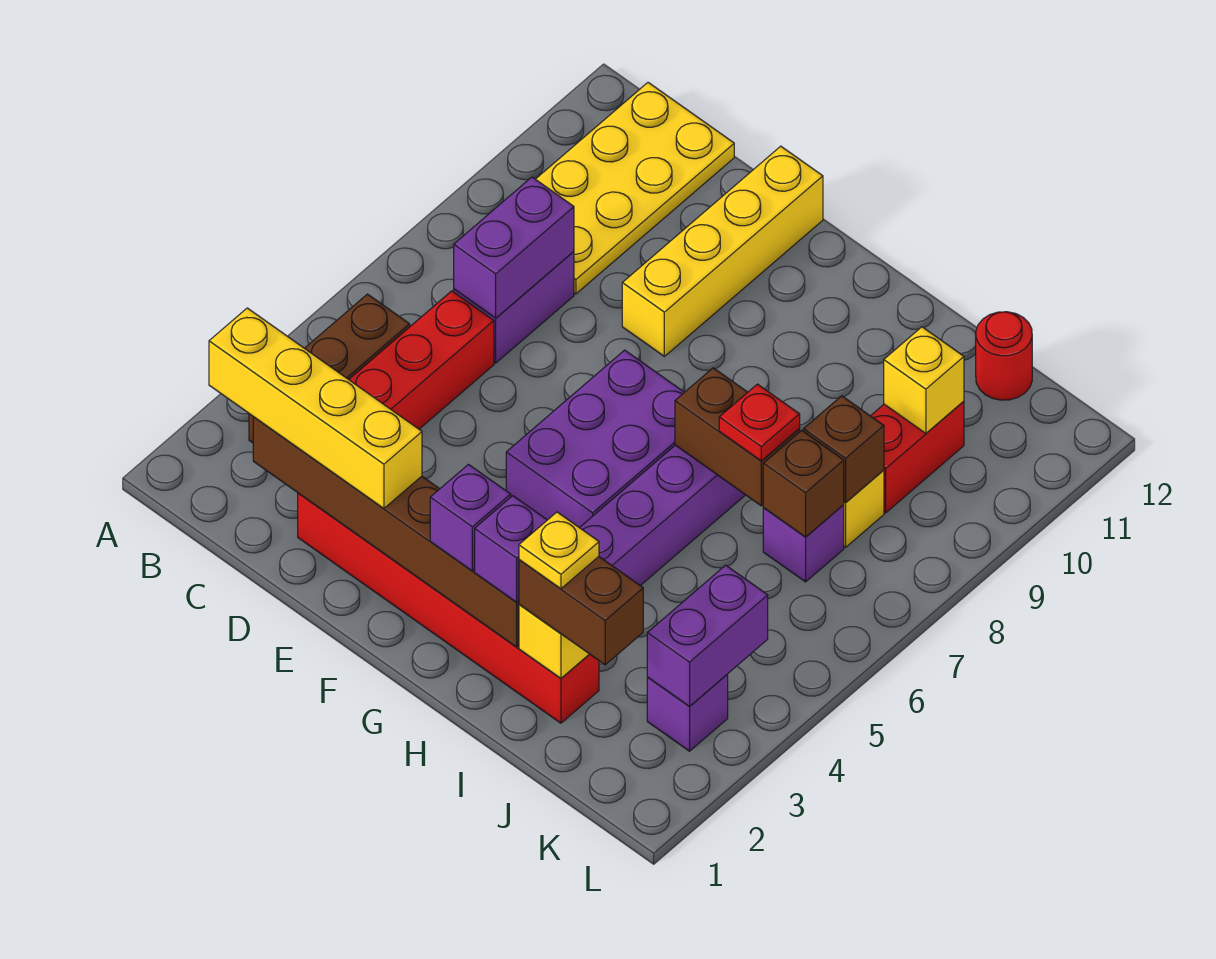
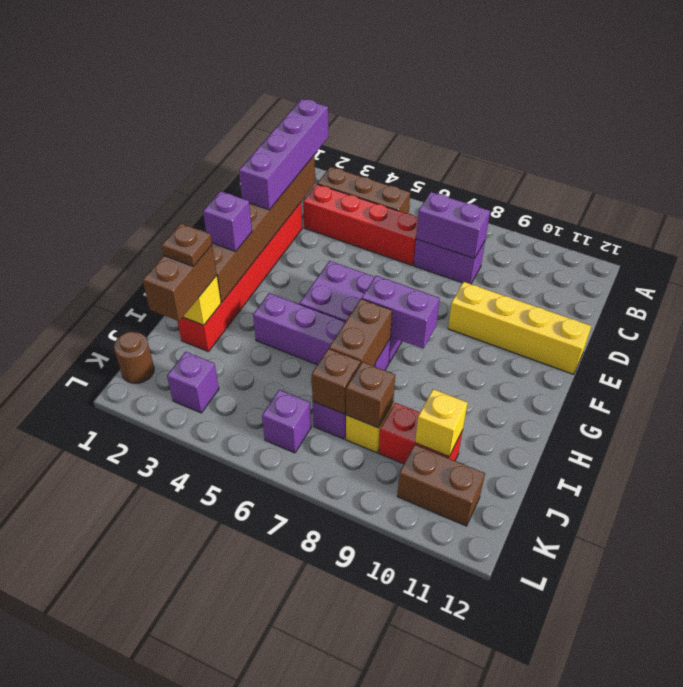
yellow 1x4 brick [209,308,422,508] -> purple 1x4 brick [239,99,328,210]
yellow 2x4 plate [536,83,734,294] -> none
purple 1x1 brick [475,496,547,602] -> purple 1x1 brick moved to [262,390,311,453]
yellow 1x1 plate [519,512,599,589] -> brown 1x1 plate [161,223,212,266]
red 1x1 plate [719,384,800,461] -> none
red 1x1 round brick [976,312,1032,400] -> none
none -> brown 1x1 round brick [114,332,154,383]
purple 1x2 brick [647,565,768,706] -> purple 1x2 brick moved to [362,276,440,349]
none -> brown 1x2 brick [397,445,485,526]

